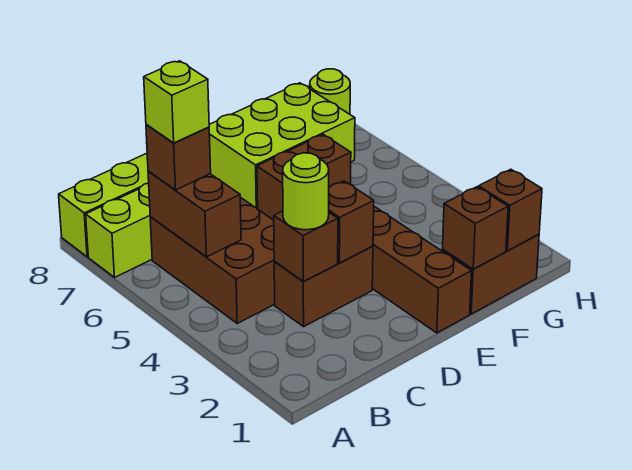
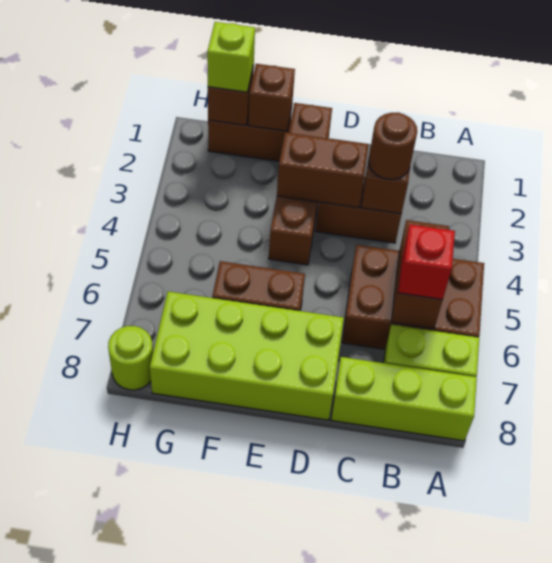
brown 2x3 brick [150,197,275,323] -> brown 2x3 brick turned to [342,245,484,349]
brown 1x1 brick [146,124,211,190] -> red 1x1 brick [398,224,455,300]
lime 1x1 brick [144,61,209,143] -> lime 1x1 brick moved to [207,22,255,92]
lime 1x1 round brick [283,153,329,230] -> brown 1x1 round brick [369,112,417,179]
brown 1x1 brick [329,181,374,263] -> brown 1x2 brick [277,132,369,208]
lime 2x3 brick [209,83,355,208] -> lime 2x4 brick [150,291,344,420]

